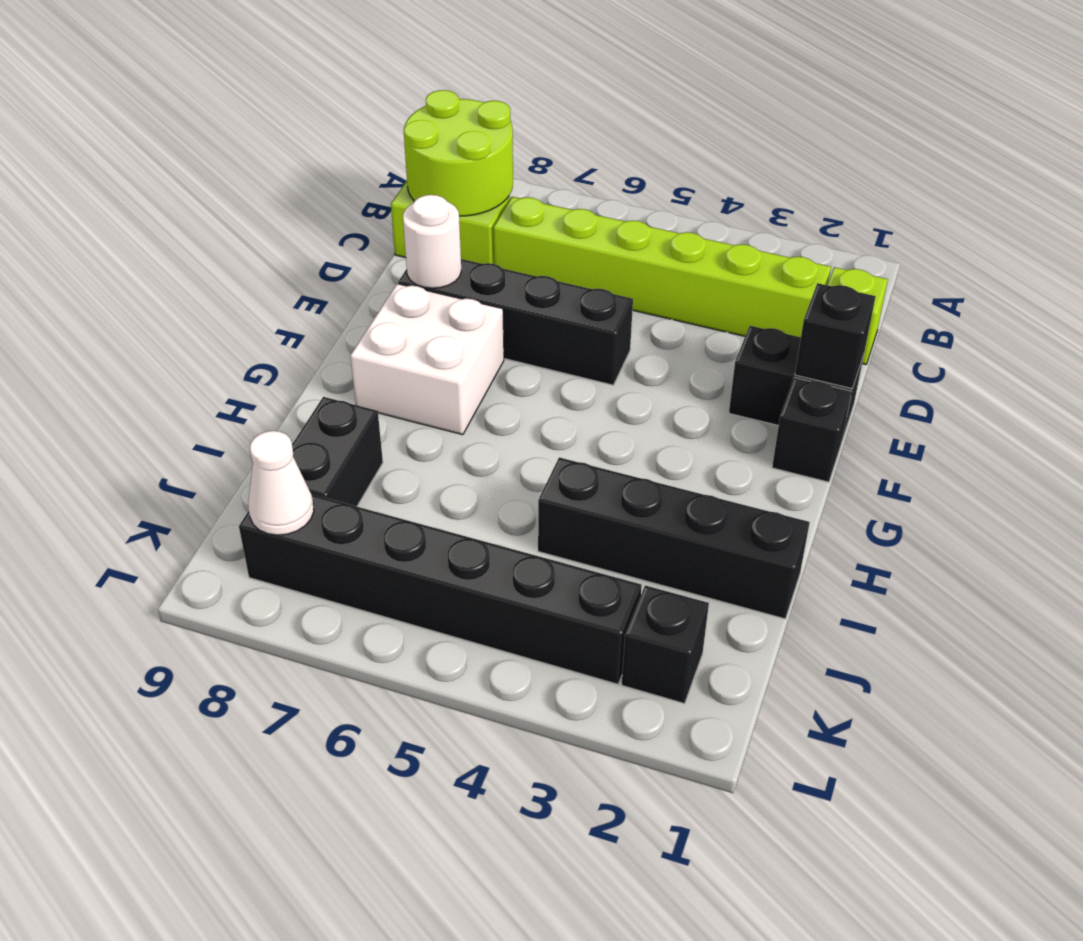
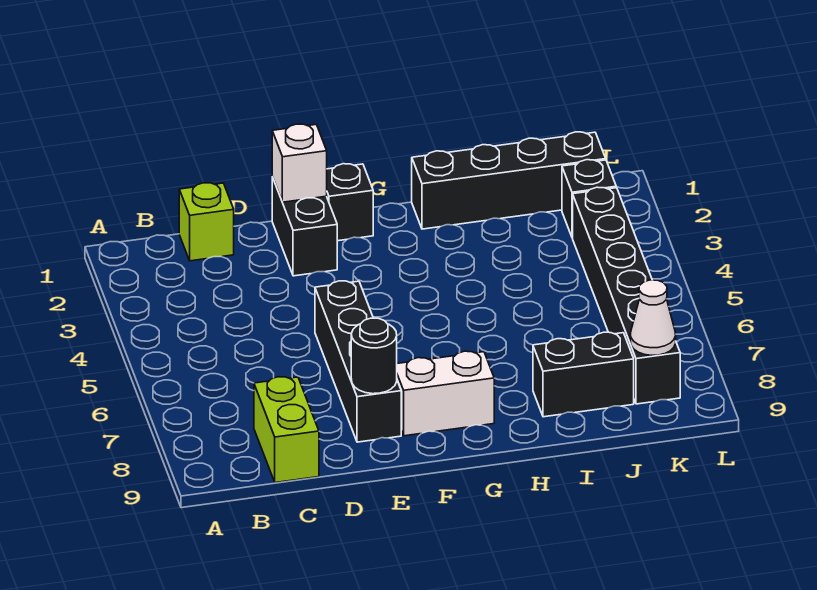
lime 2x2 round brick [404,90,513,216] -> none
lime 1x6 brick [493,197,831,337] -> none
black 1x1 brick [795,283,876,389] -> white 1x1 brick [272,124,327,202]
white 1x1 round brick [403,195,461,288] -> black 1x1 round brick [351,318,397,394]
white 2x2 brick [350,284,504,435] -> white 1x2 brick [397,351,494,436]
black 1x4 brick [538,457,810,619] -> black 1x4 brick turned to [412,132,606,229]

